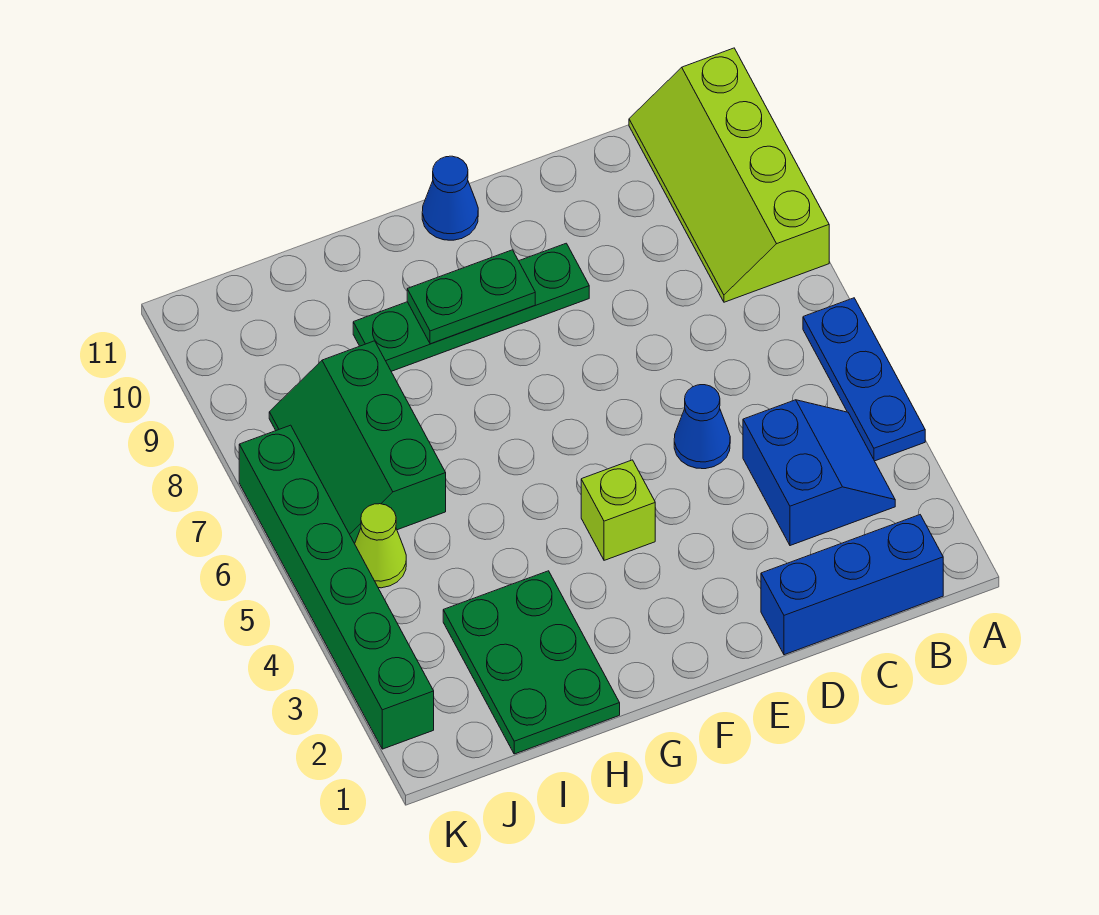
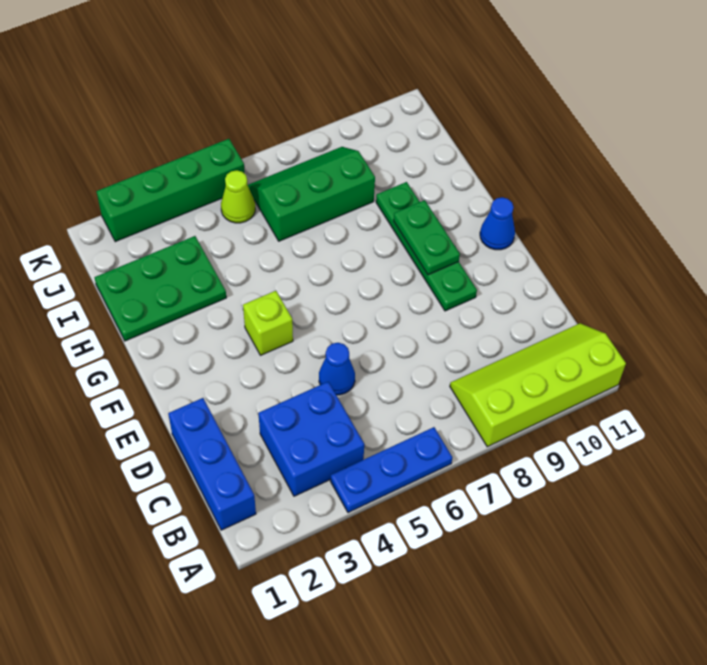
blue 2x2 slope [743,400,895,546] -> blue 2x2 brick [258,382,364,496]
green 1x6 brick [239,425,434,749] -> green 1x4 brick [96,139,245,242]

